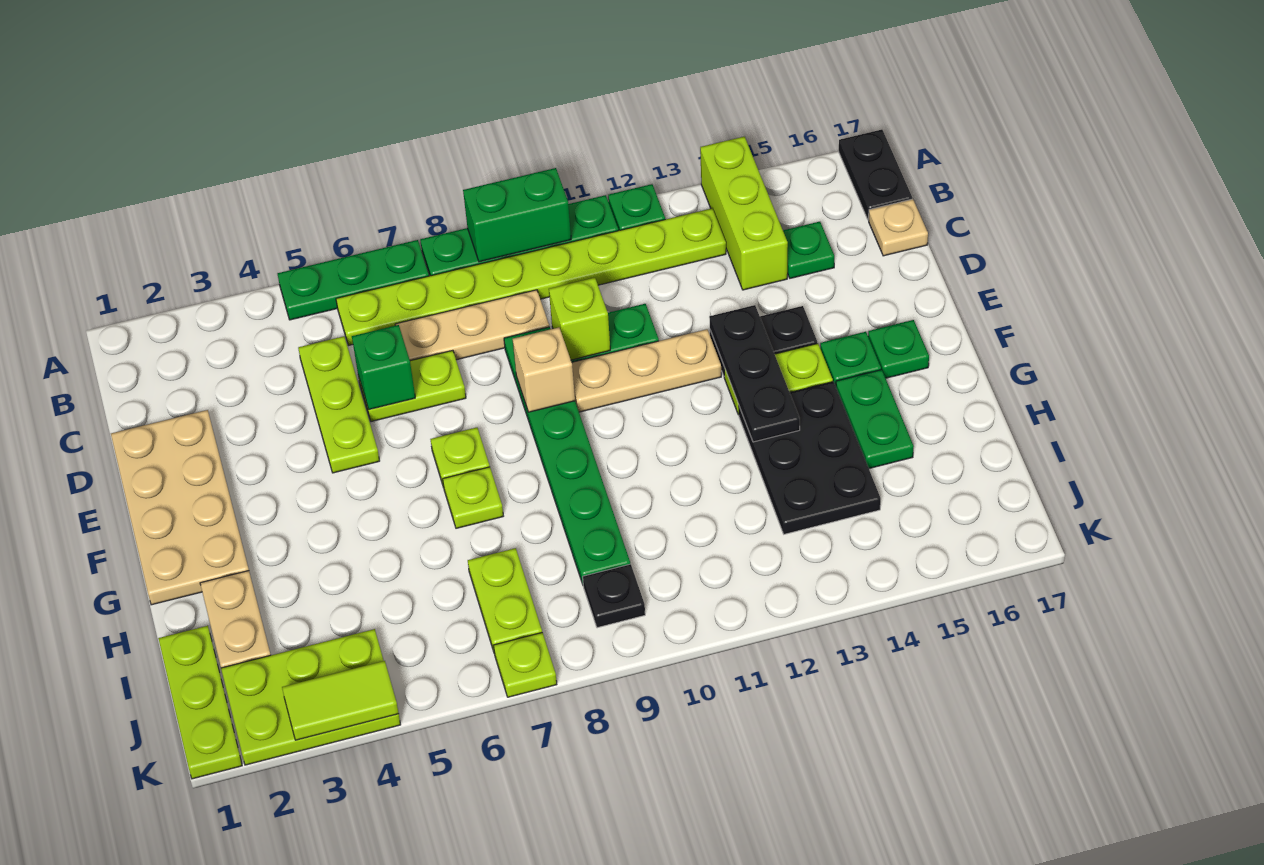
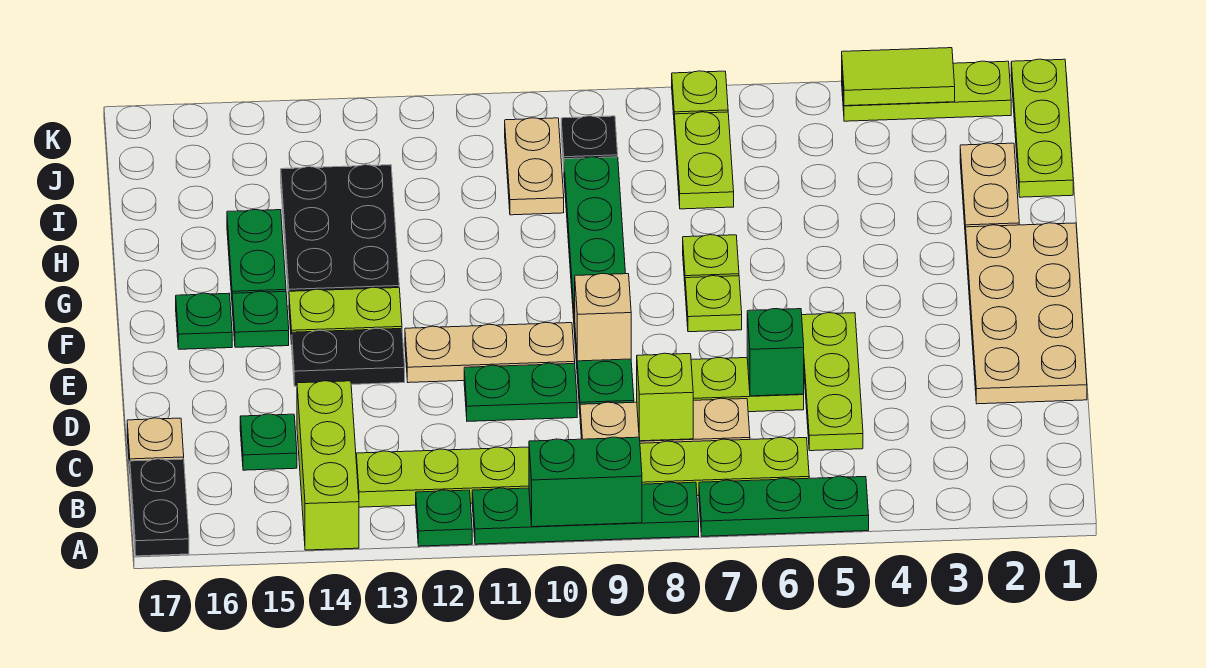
lime 1x1 brick [549,278,610,360] -> lime 1x1 brick moved to [637,353,693,441]
black 1x3 plate [709,305,800,442] -> none
none -> tan 1x2 plate [505,118,564,215]
lime 2x3 plate [221,629,401,765] -> lime 1x3 plate [842,61,1011,121]

